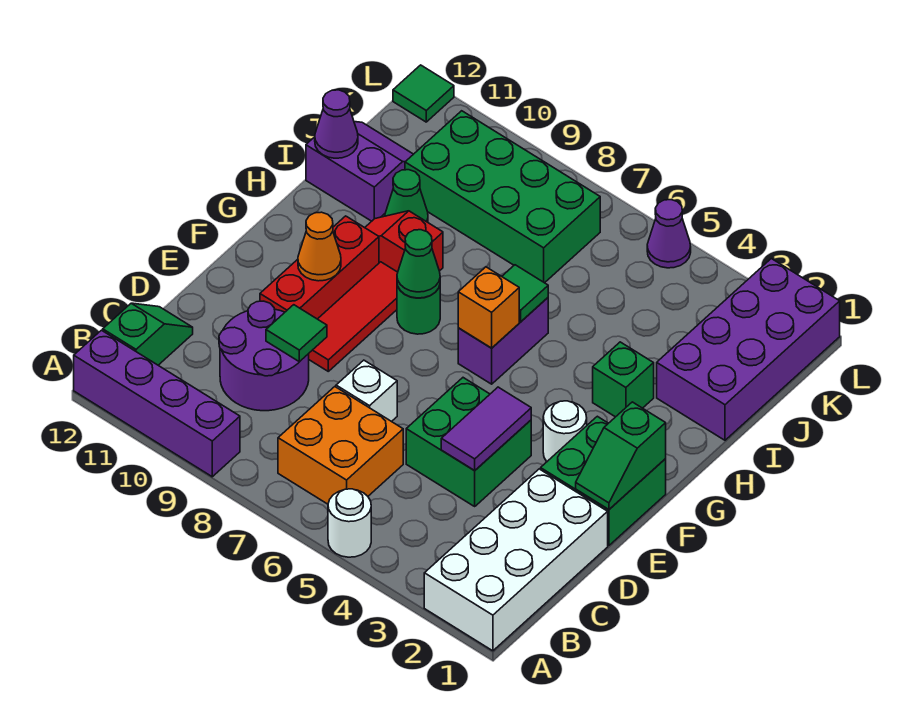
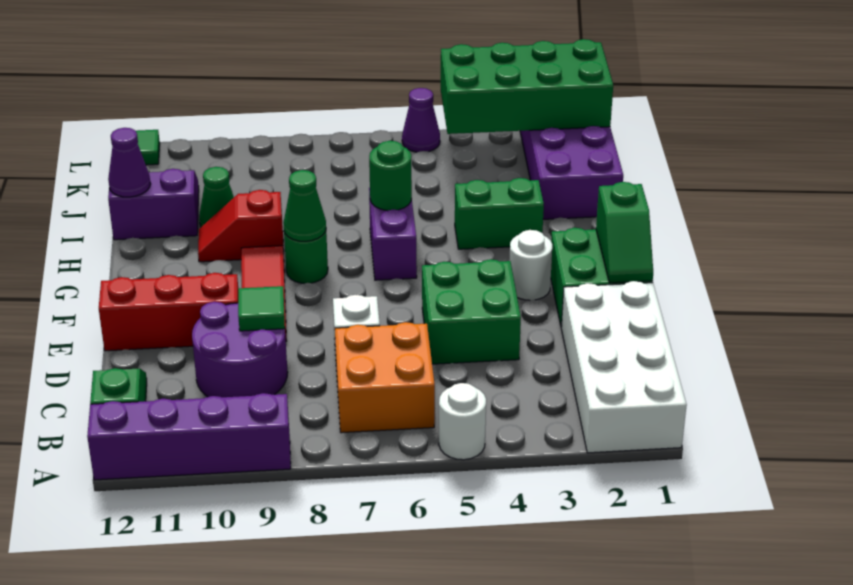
purple 1x2 tile [441,387,531,471] -> none
red 1x3 brick [260,216,379,319] -> red 1x3 brick turned to [99,273,238,351]
orange 1x1 cone [298,212,341,281] -> none
orange 1x1 brick [458,267,519,348] -> none
green 1x1 brick [593,342,654,417] -> green 1x2 brick [455,178,544,249]
green 1x1 tile [502,265,548,322] -> green 1x1 round brick [369,141,412,211]
green 2x4 brick [405,111,600,283] -> green 2x4 brick moved to [441,39,613,134]

